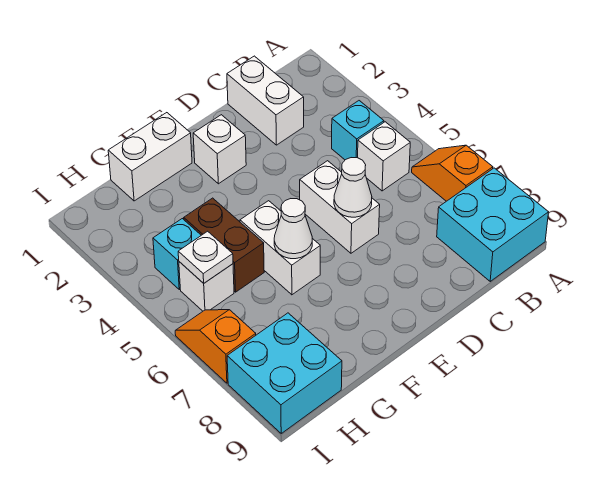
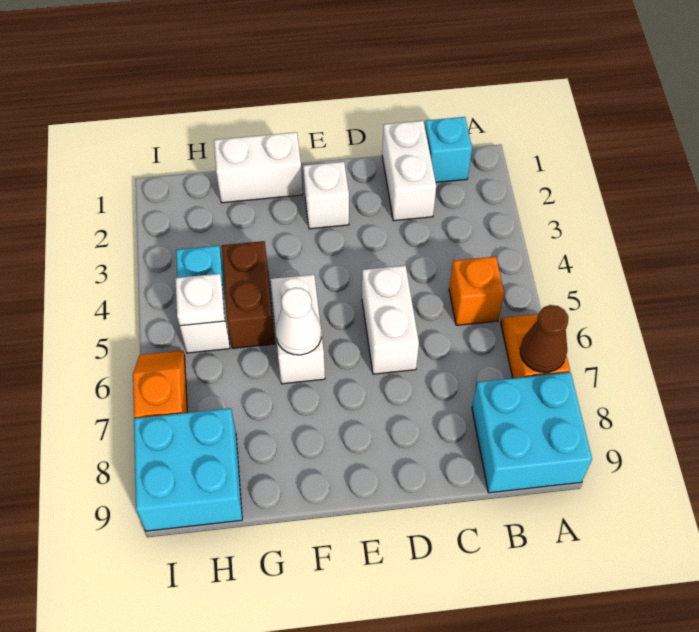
none -> brown 1x1 cone [520,305,568,372]
cyan 1x1 brick [332,101,384,160] -> cyan 1x1 brick moved to [425,117,472,182]
white 1x1 brick [358,122,410,191] -> orange 1x1 brick [449,257,504,325]
white 1x1 cone [334,158,372,217] -> none

